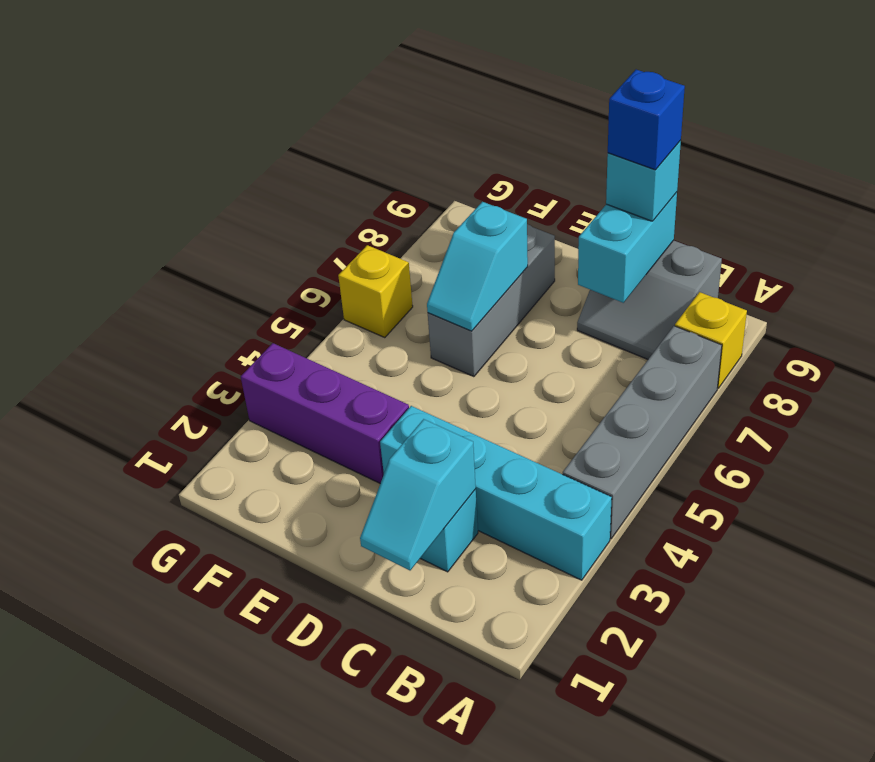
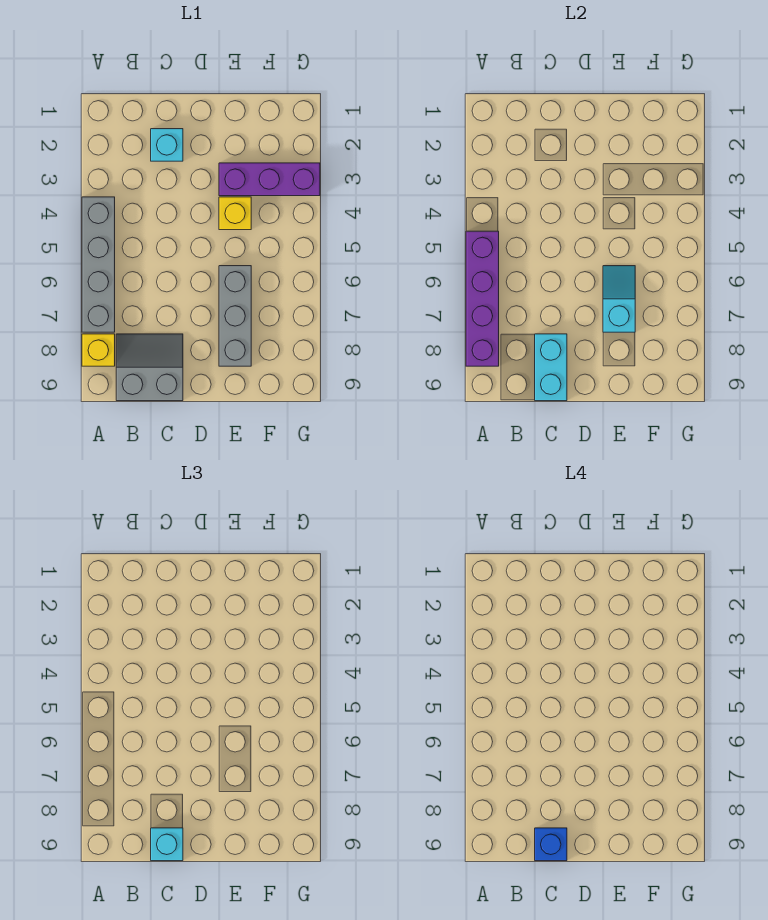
cyan 1x4 brick [380,406,612,580] -> none
none -> purple 1x4 brick [466,231,499,366]
cyan 1x2 slope [360,419,476,570] -> none
yellow 1x1 brick [338,245,413,338] -> yellow 1x1 brick moved to [219,197,251,230]

